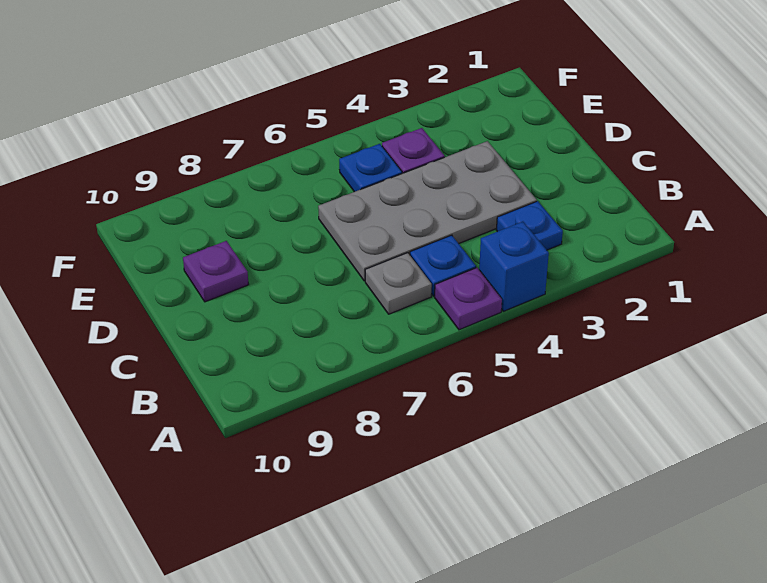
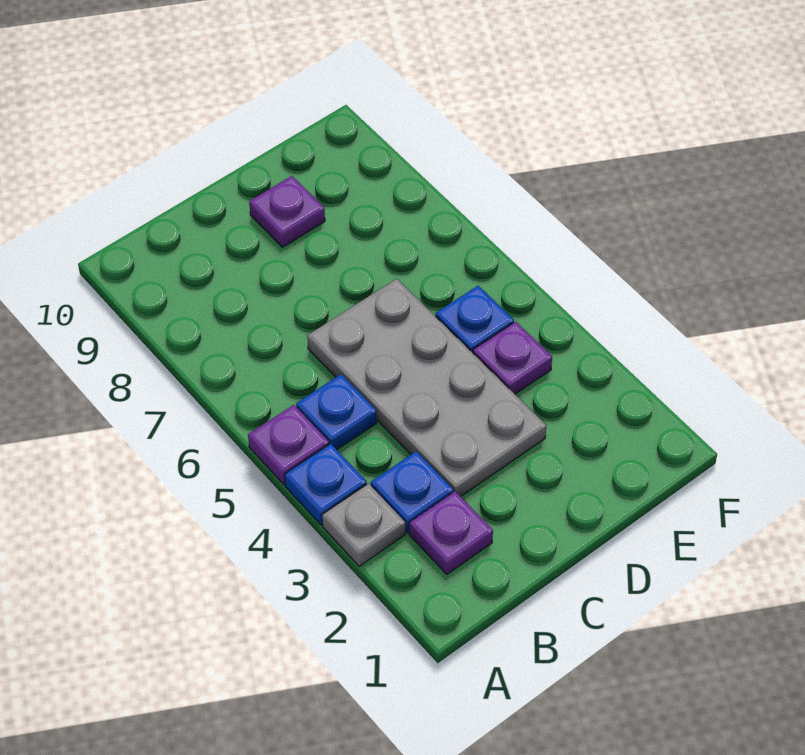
blue 1x1 brick [479,222,549,311] -> blue 1x1 plate [285,444,367,525]
none -> purple 1x1 plate [409,491,493,574]
grey 1x1 plate [365,253,432,314] -> grey 1x1 plate moved to [322,484,405,566]

